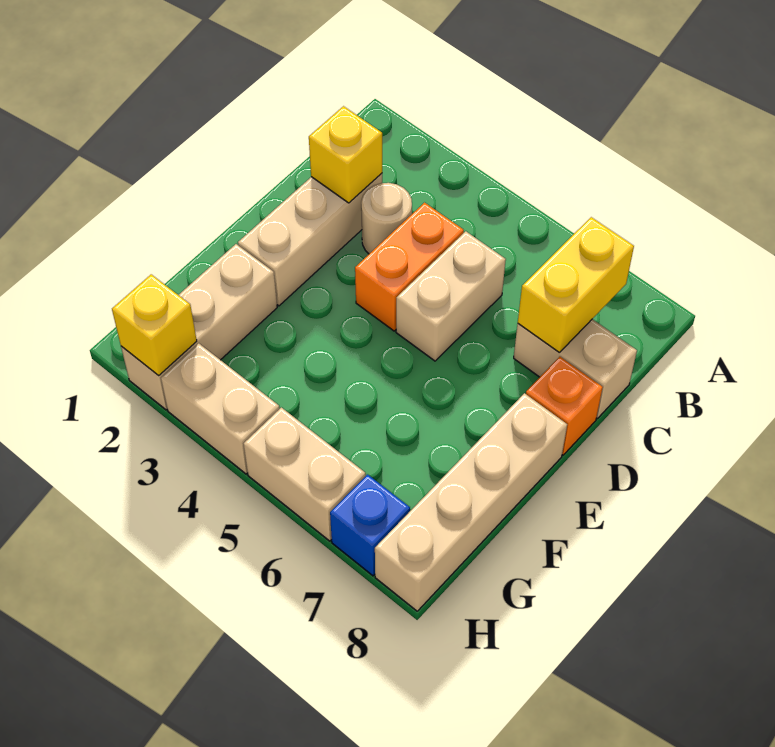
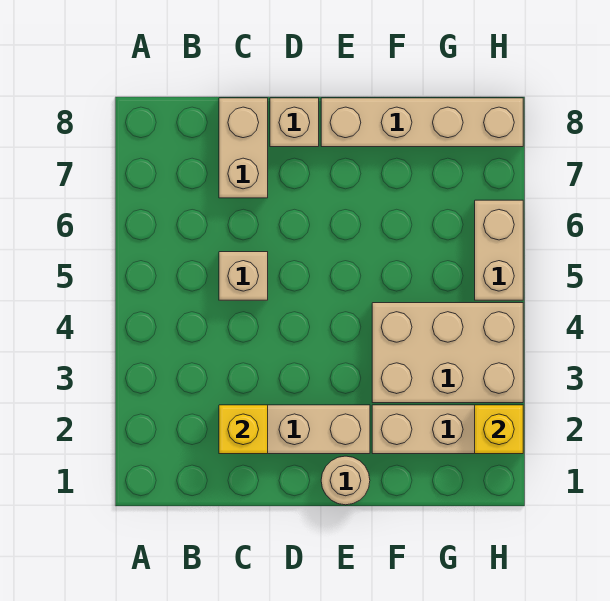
yellow 1x2 brick [518,217,634,353] -> none
tan 1x1 round brick [361,183,412,254] -> tan 1x1 round brick moved to [321,456,370,505]
orange 1x2 brick [355,203,464,331] -> none
tan 1x2 brick [396,231,506,361] -> tan 1x1 brick [219,252,268,300]
orange 1x1 brick [526,357,603,455] -> tan 1x1 brick [270,98,319,147]
tan 1x2 brick [161,343,280,474] -> tan 2x3 brick [372,303,523,403]
blue 1x1 brick [330,474,410,576] -> none

